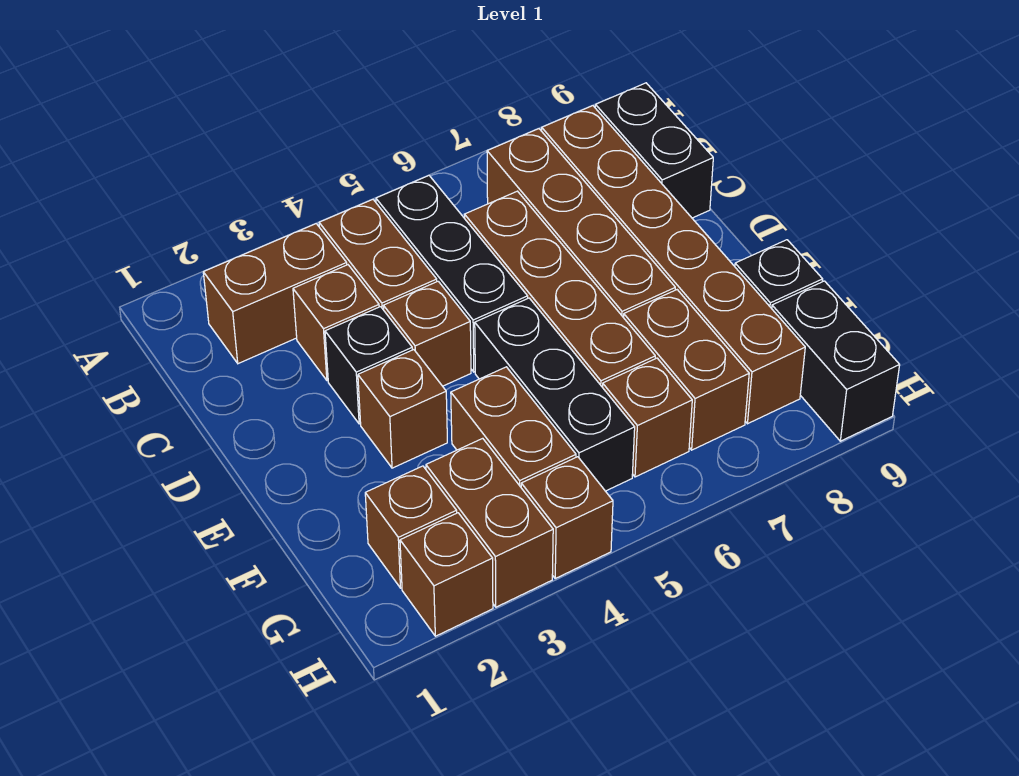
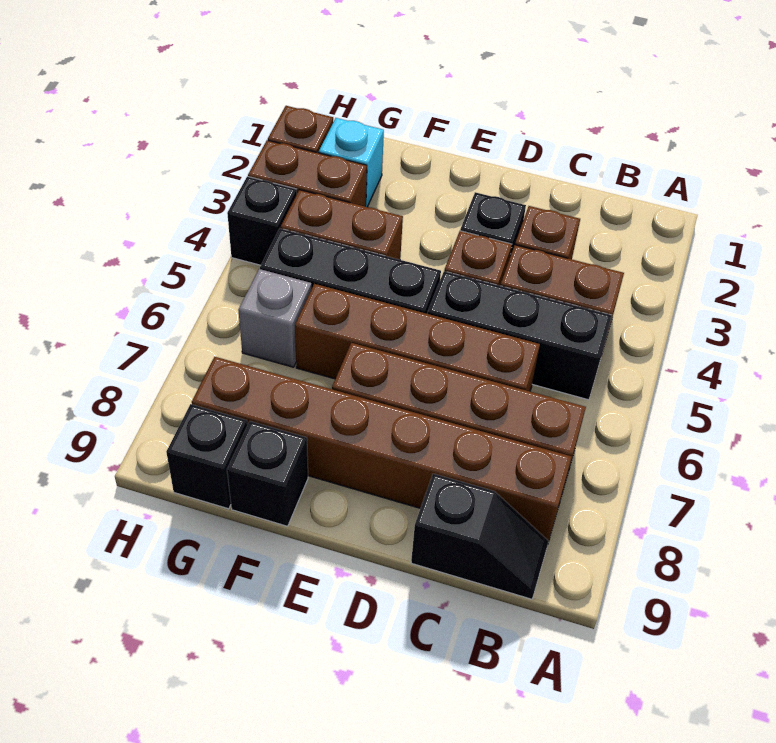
brown 1x2 brick [203,224,347,364] -> none
black 1x2 brick [595,83,713,218] -> black 1x2 slope [411,474,549,599]
brown 1x1 brick [358,350,447,468] -> none
brown 1x2 brick [624,290,749,450] -> none
brown 1x1 brick [365,466,457,588] -> cyan 1x1 brick [319,118,384,207]
brown 1x1 brick [603,358,692,477] -> grey 1x1 brick [238,269,312,367]
black 1x2 brick [772,281,900,441] -> black 1x1 brick [166,404,247,509]
brown 1x1 brick [521,457,613,578] -> black 1x1 brick [227,176,297,265]

